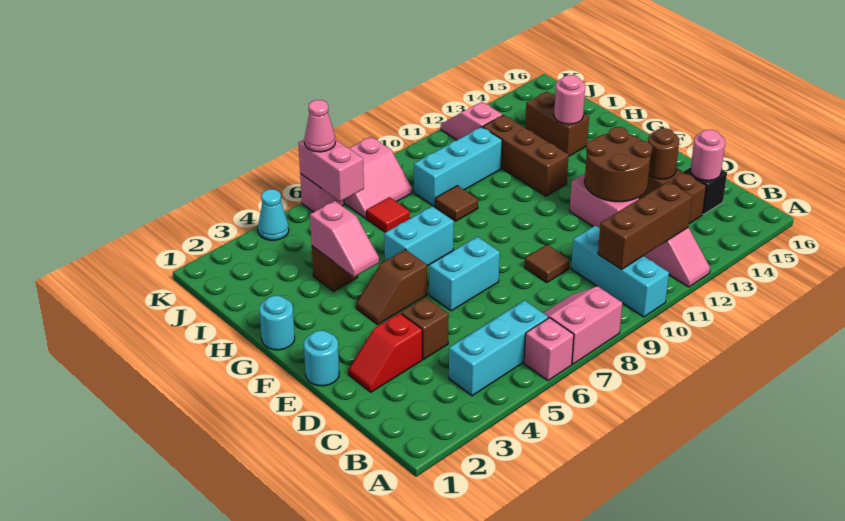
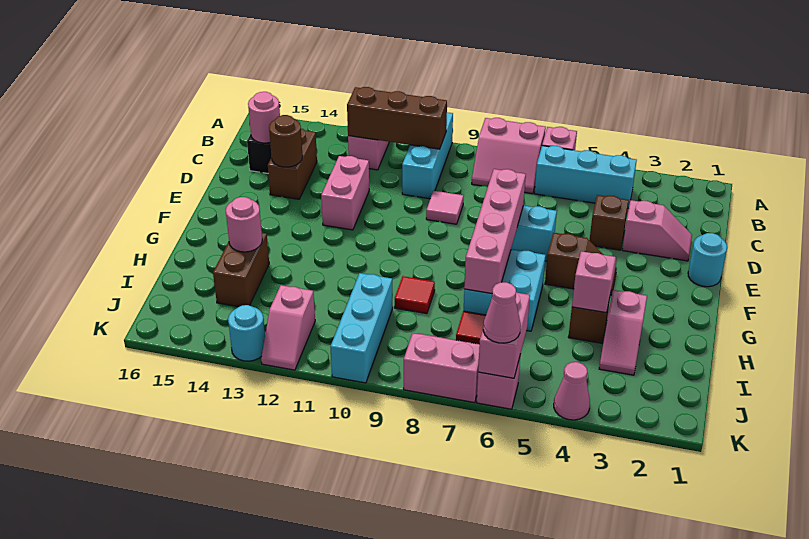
red 1x2 slope [348,313,422,392] -> pink 1x2 slope [622,200,692,261]
brown 1x1 tile [525,245,570,283] -> pink 1x1 tile [426,191,464,224]
brown 2x2 round brick [585,127,652,202] -> none
none -> pink 1x4 brick [464,169,526,294]
cyan 1x1 round brick [259,296,295,350] -> cyan 1x1 round brick moved to [228,305,265,361]
cyan 1x2 brick [384,206,454,266] -> cyan 2x2 brick [464,249,546,331]
brown 1x3 brick [483,115,569,196] -> none
none -> pink 1x2 slope [599,290,647,375]
brown 1x1 tile [435,186,478,221] -> red 1x1 tile [395,276,435,314]
cyan 1x3 brick [414,127,502,206] -> cyan 1x3 brick turned to [330,273,393,383]
cyan 1x1 cone [258,189,289,240] -> pink 1x1 cone [554,362,590,420]

